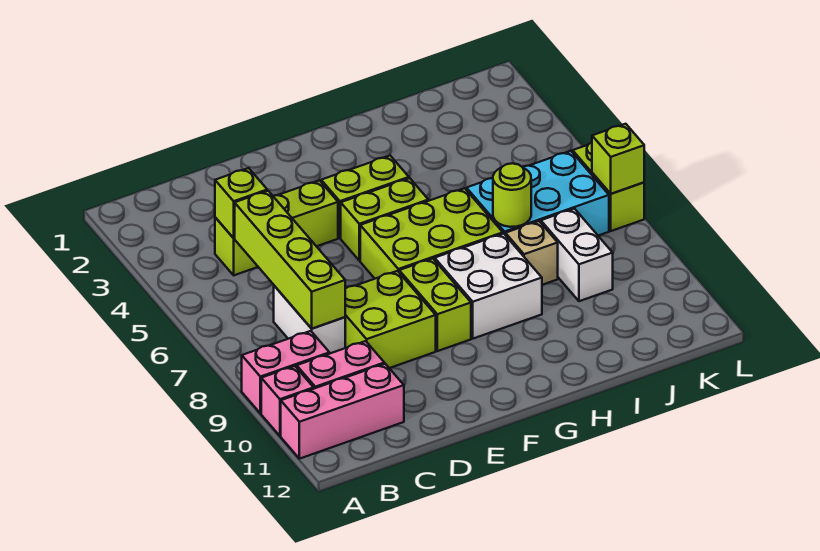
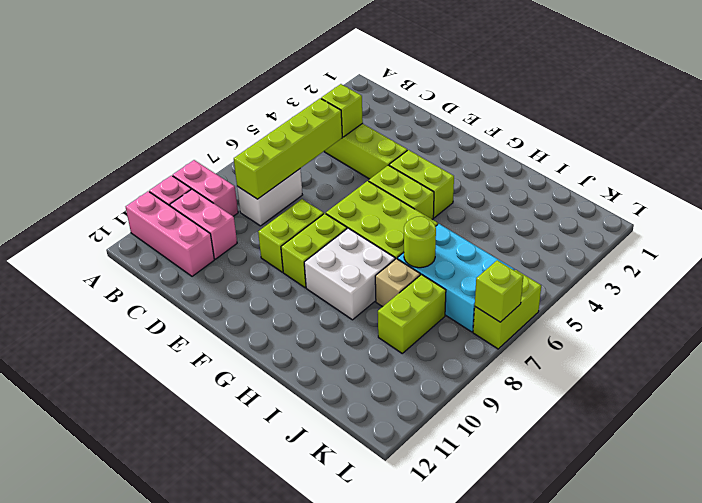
lime 2x2 brick [345,271,436,368] -> lime 1x2 brick [258,199,324,272]
white 1x2 brick [541,209,613,301] -> lime 1x2 brick [378,275,446,353]

